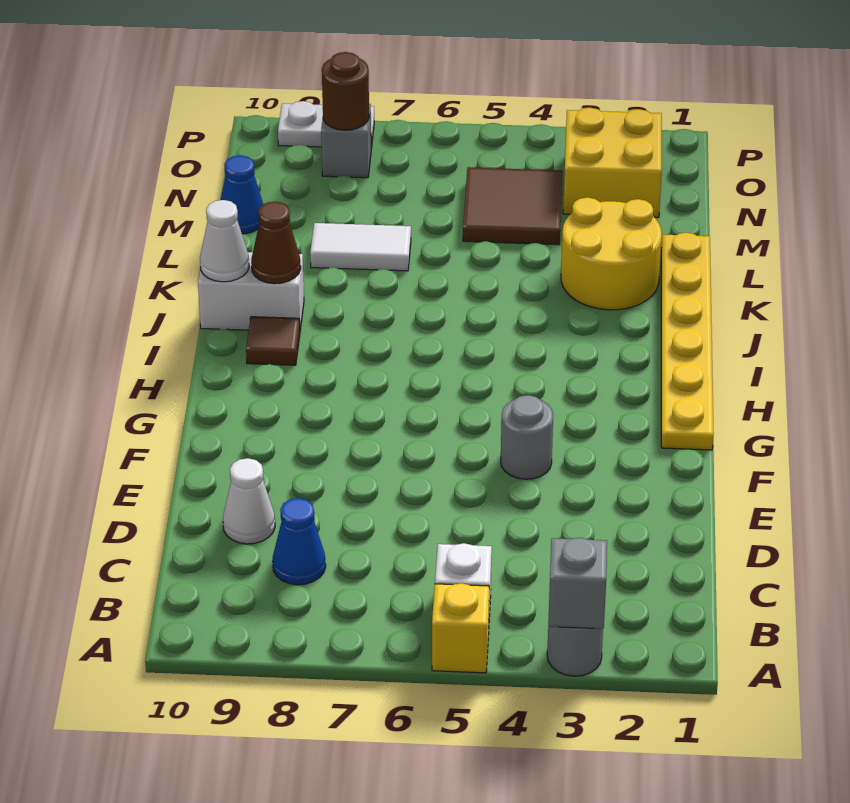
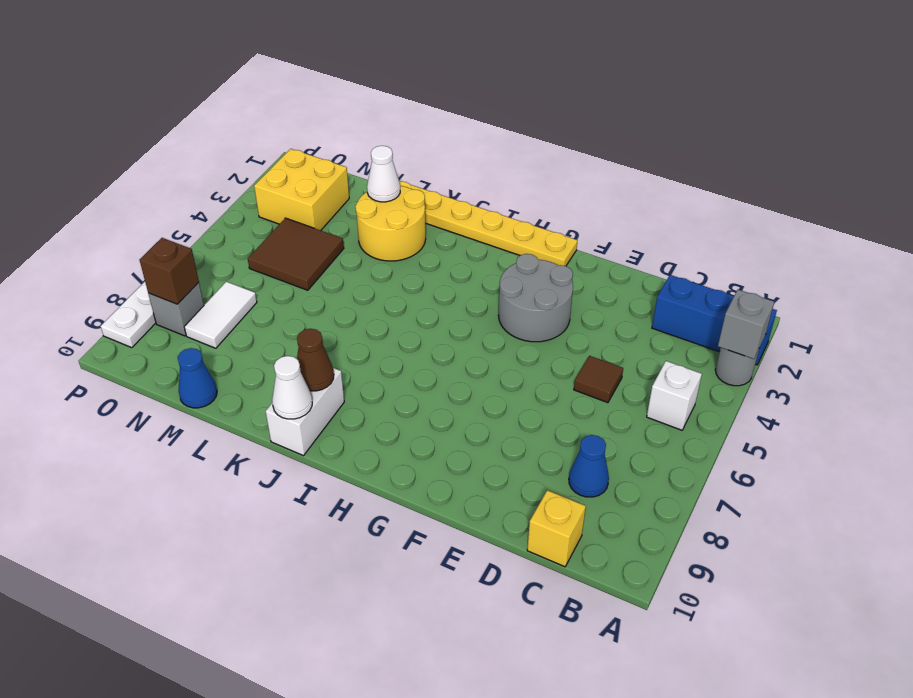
none -> blue 1x3 brick [652,275,777,365]
yellow 1x1 brick [432,583,489,673] -> yellow 1x1 brick moved to [527,490,586,567]
white 1x1 cone [223,458,275,544] -> white 1x1 cone moved to [367,146,400,202]
grey 1x1 round brick [501,395,553,479] -> grey 2x2 round brick [498,254,573,342]
brown 1x1 tile [246,317,300,365] -> brown 1x1 tile moved to [574,356,623,403]
white 1x2 tile [310,223,411,271] -> white 1x2 tile moved to [184,282,257,348]
brown 1x1 round brick [322,52,369,130] -> brown 1x1 brick [140,238,199,304]

